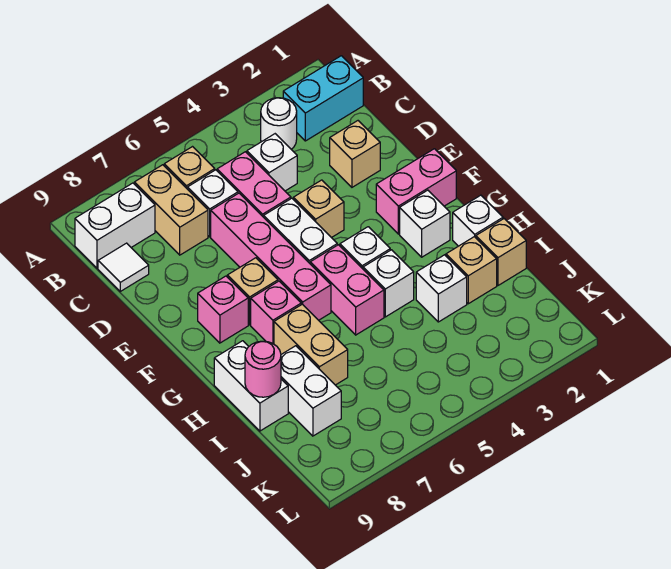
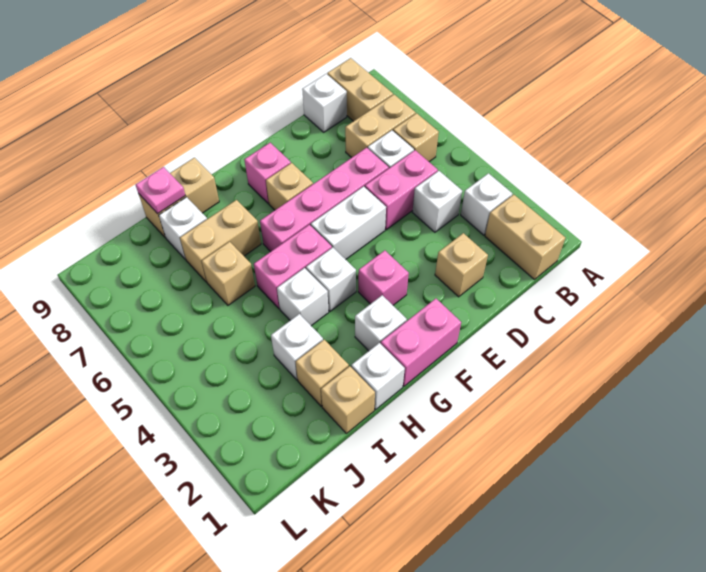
cyan 1x2 brick [283,56,363,141] -> tan 1x2 brick [485,195,565,279]
white 1x1 round brick [261,98,297,149] -> white 1x1 brick [461,173,512,235]
white 1x2 brick [75,183,155,268] -> tan 1x2 brick [327,58,393,121]
white 1x1 tile [98,243,149,291] -> white 1x1 brick [302,74,347,132]
tan 1x1 brick [293,180,344,238] -> tan 1x1 brick moved to [202,242,255,305]
pink 1x2 brick [376,149,456,234] -> pink 1x2 brick turned to [381,299,461,386]
pink 1x1 brick [251,281,301,344] -> pink 1x1 brick moved to [358,250,409,305]
white 1x2 brick [214,341,288,431] -> tan 1x2 brick [138,158,219,238]
white 1x2 brick [281,346,341,436] -> white 1x1 brick [159,197,207,260]
pink 1x1 round brick [245,341,281,397] -> pink 1x1 plate [136,167,185,214]

